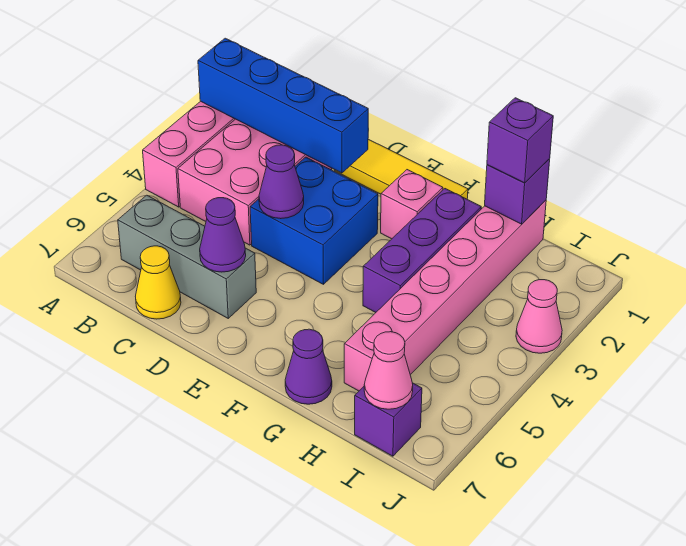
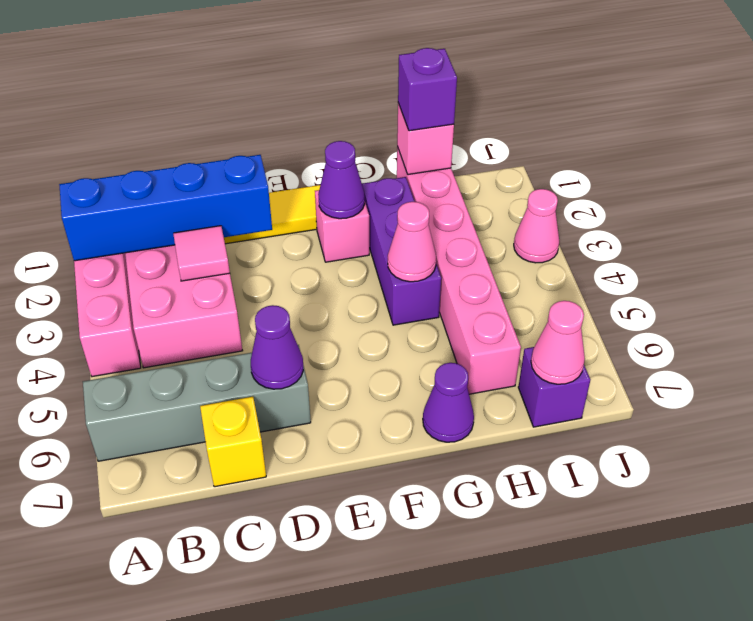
grey 1x3 brick [118,195,256,318] -> grey 1x4 brick [83,345,311,461]
none -> pink 1x1 tile [173,226,230,281]
yellow 1x1 cone [135,246,181,319] -> yellow 1x1 brick [200,397,266,487]
blue 2x2 brick [250,157,378,284] -> none
purple 1x1 cone [259,145,304,219] -> purple 1x1 cone moved to [318,141,365,219]
none -> pink 1x1 cone [388,202,436,282]
purple 1x1 brick [485,159,550,224] -> pink 1x1 brick [397,103,454,175]

